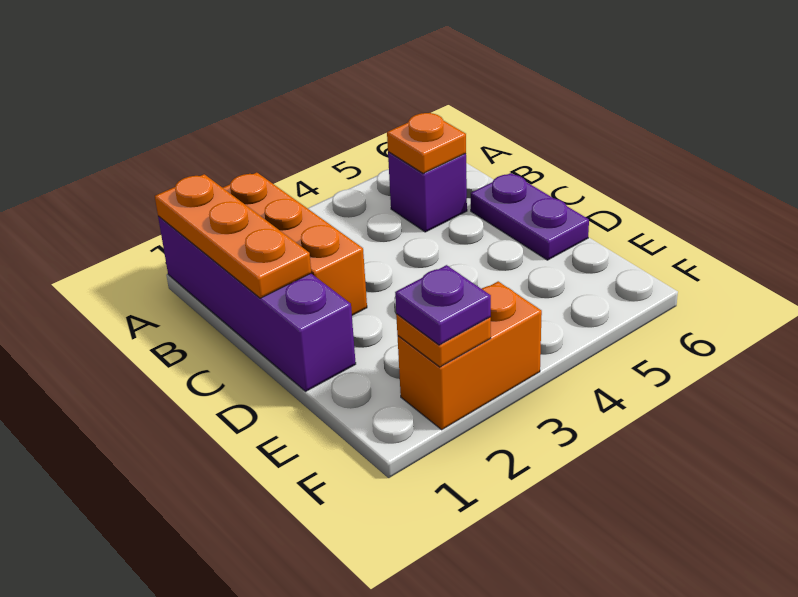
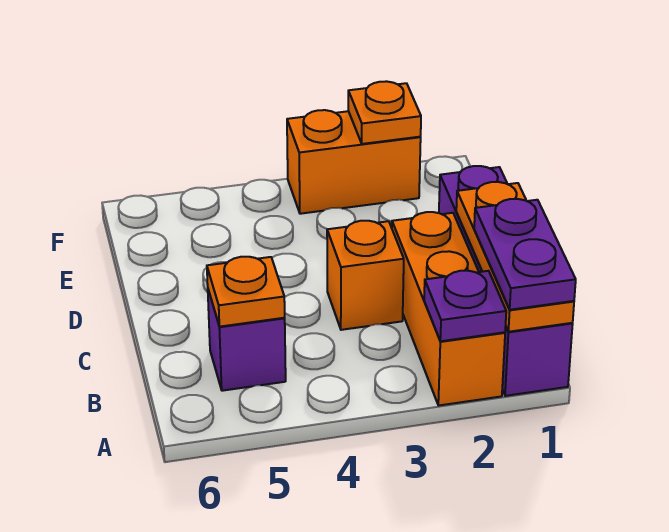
none -> orange 1x1 brick [327,221,404,330]
purple 1x2 plate [471,173,589,260] -> purple 1x2 plate moved to [474,199,576,310]
purple 1x1 plate [395,265,491,345] -> purple 1x1 plate moved to [424,271,506,341]

